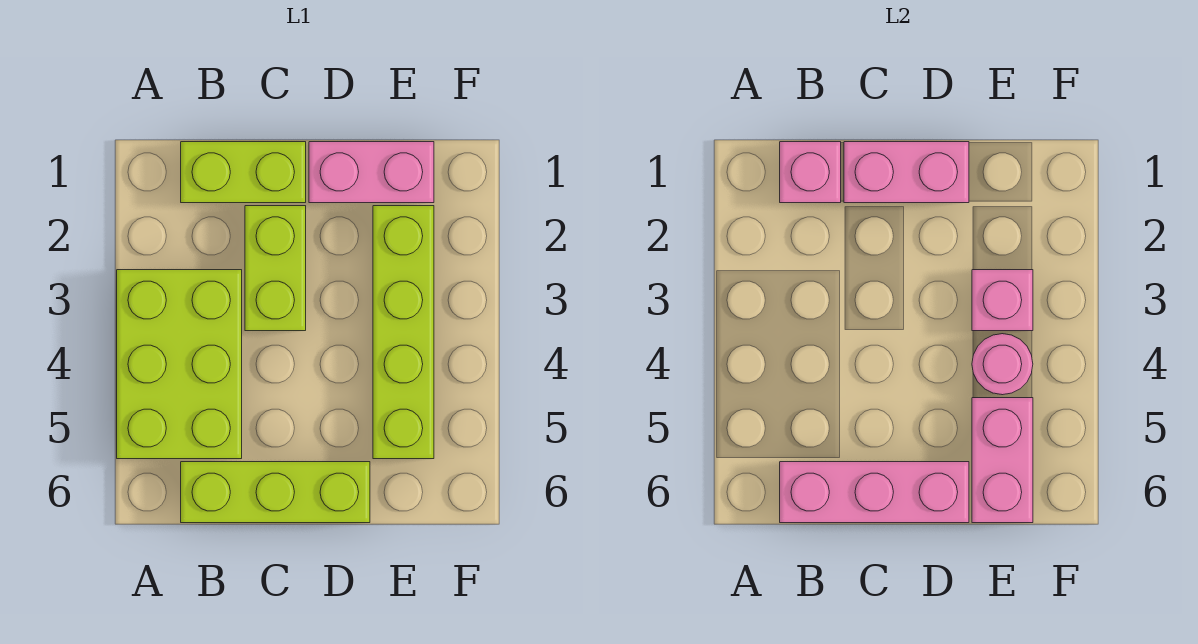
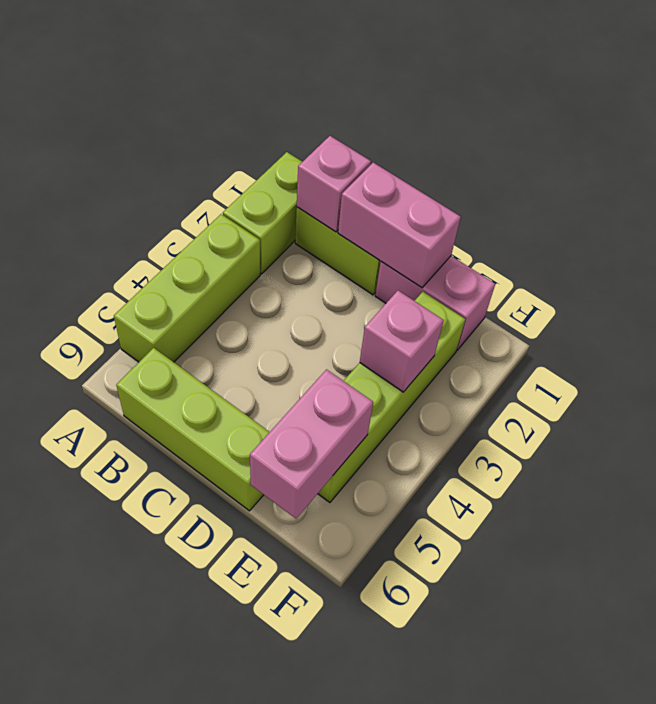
lime 2x3 brick [117,270,242,459] -> lime 1x3 brick [114,214,260,362]
pink 1x3 brick [780,462,969,523] -> none
lime 1x2 brick [245,206,306,331] -> lime 1x2 brick moved to [223,152,302,274]
pink 1x1 round brick [972,334,1033,395] -> none

